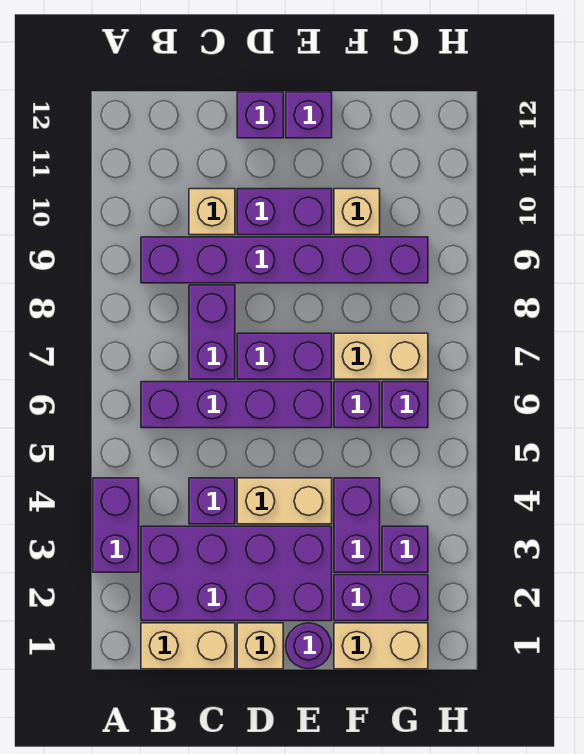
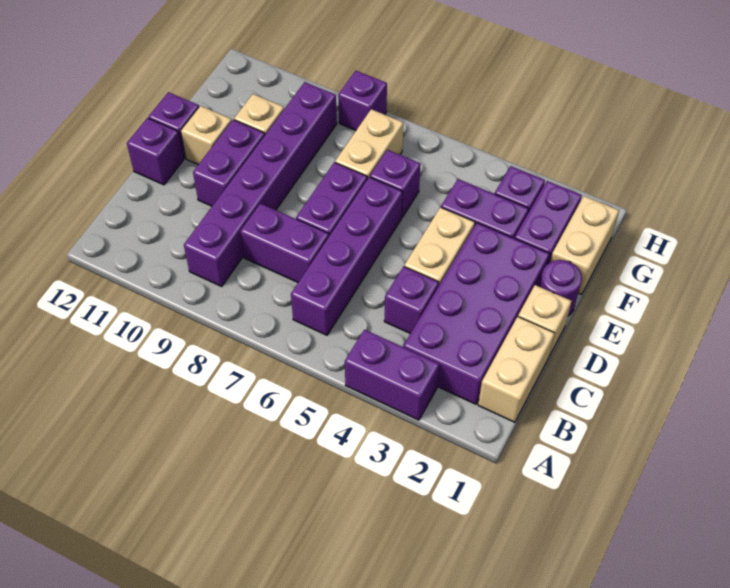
tan 1x1 brick [189,189,235,235] -> tan 1x1 brick moved to [181,106,232,165]
purple 1x1 brick [382,382,428,428] -> purple 1x1 brick moved to [338,71,387,130]

